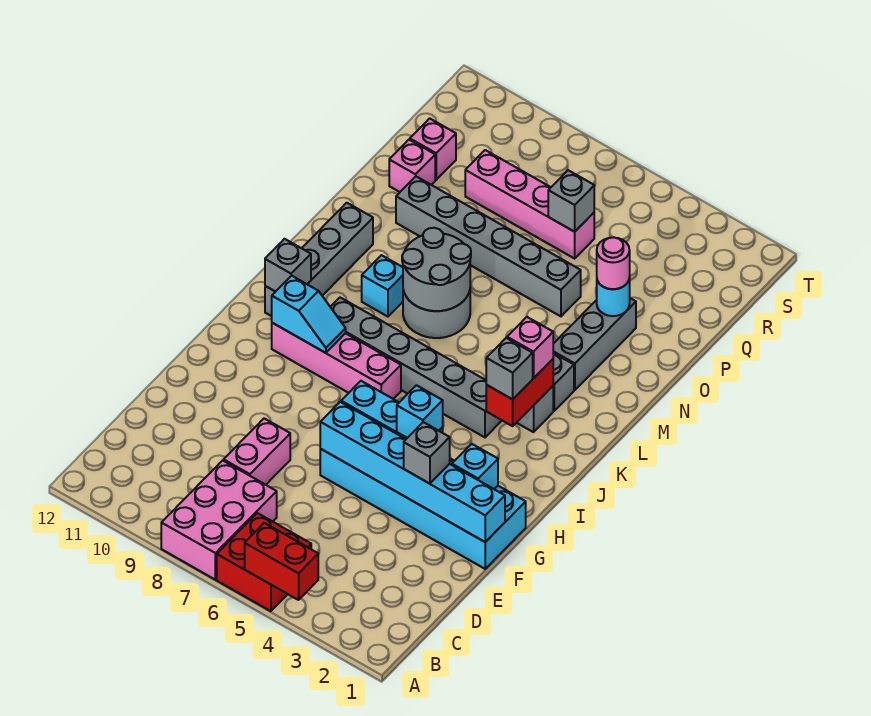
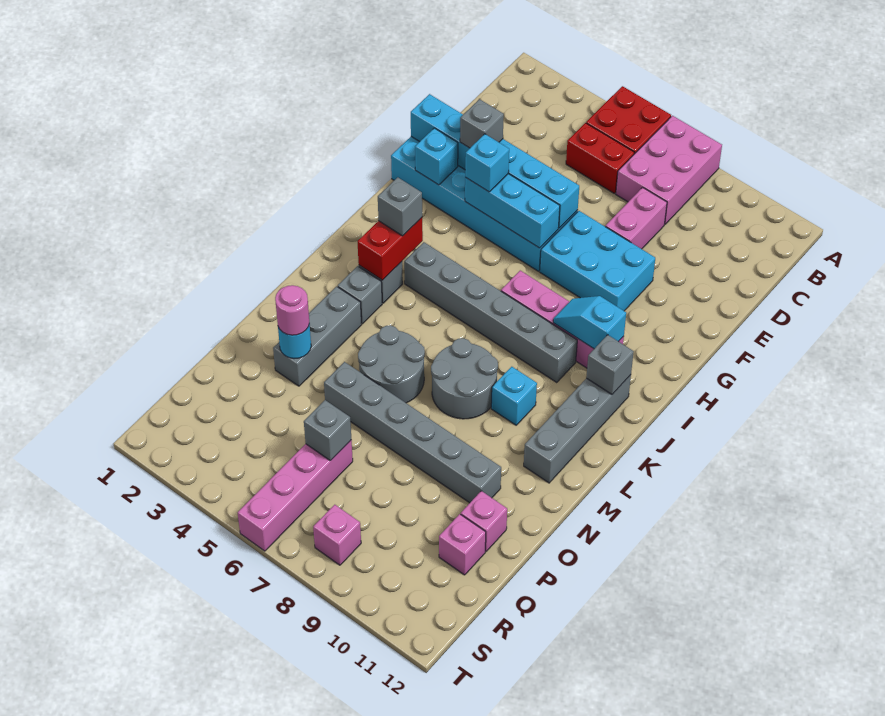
red 1x2 brick [245,523,318,600] -> red 1x2 brick moved to [566,123,634,194]
none -> cyan 2x3 brick [540,211,655,311]
pink 1x1 brick [507,317,553,378] -> pink 1x1 brick moved to [313,505,361,565]
grey 2x2 round brick [402,228,471,311] -> grey 2x2 round brick moved to [358,325,425,403]
pink 1x4 brick [465,150,594,258] -> pink 1x4 brick turned to [238,440,353,551]

